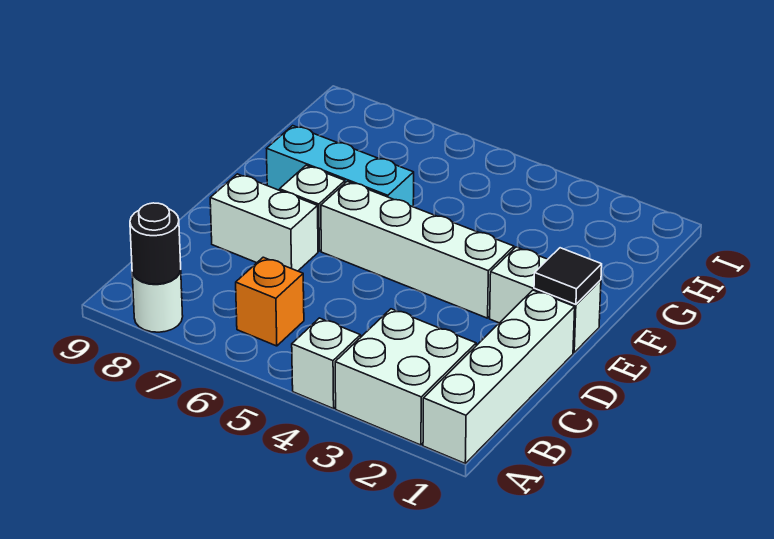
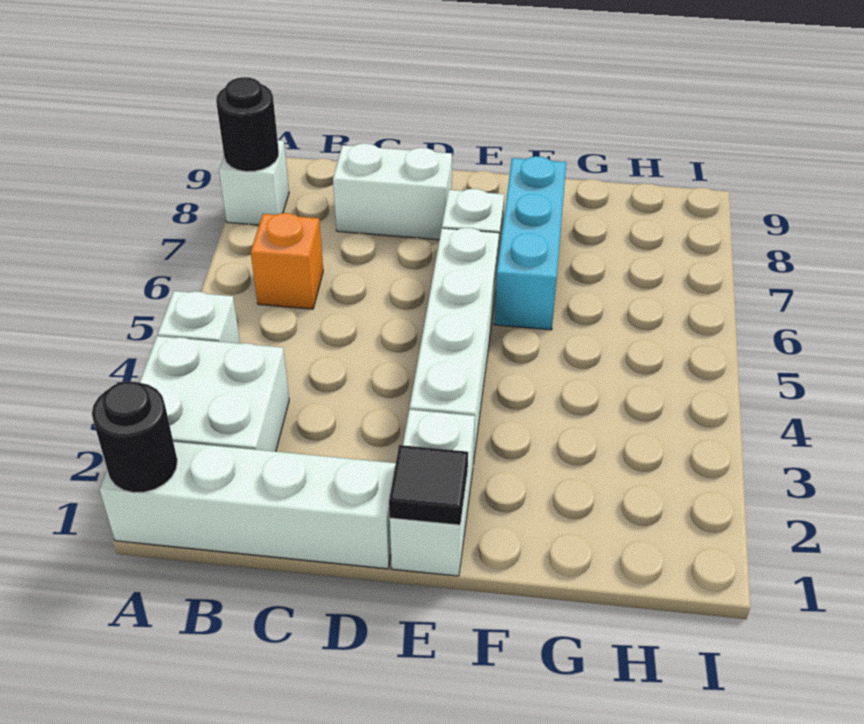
none -> black 1x1 round brick [92,381,177,493]
white 1x1 round brick [132,271,183,332] -> white 1x1 brick [219,140,289,225]
white 1x2 brick [210,174,318,271] -> white 1x2 brick turned to [333,143,452,240]

